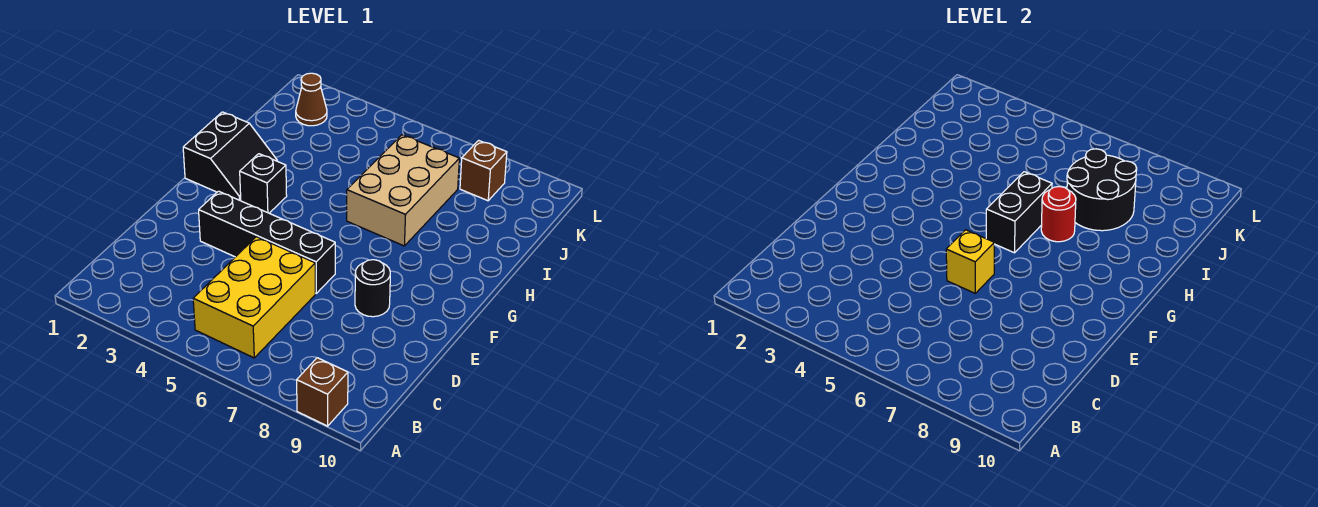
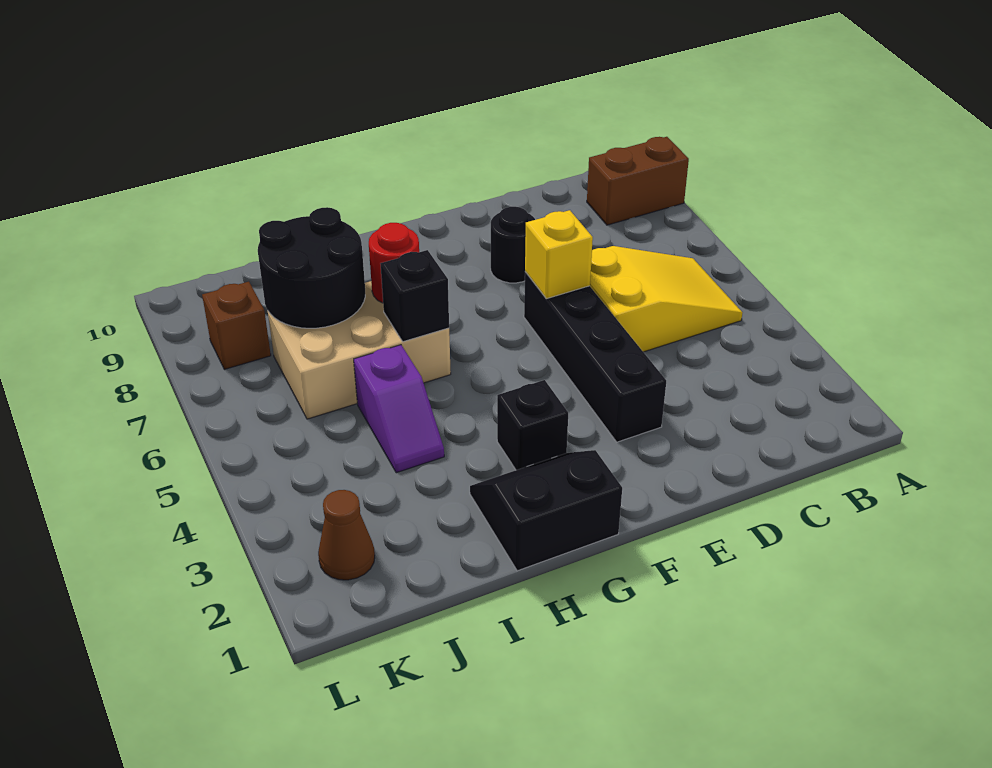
brown 1x1 brick [297,358,348,426] -> brown 1x2 brick [587,137,689,225]
yellow 2x3 brick [193,237,315,358] -> yellow 2x3 slope [590,246,743,352]
black 1x2 brick [986,172,1052,253] -> black 1x1 brick [380,250,449,342]
none -> purple 1x2 slope [354,345,444,473]

